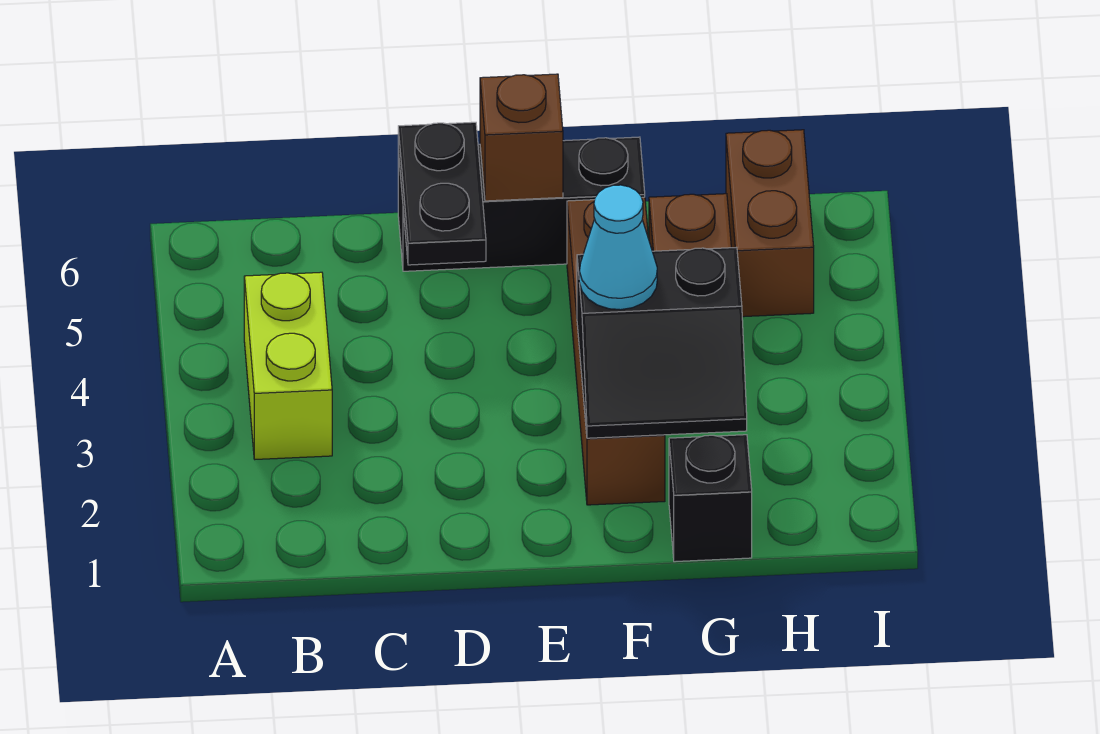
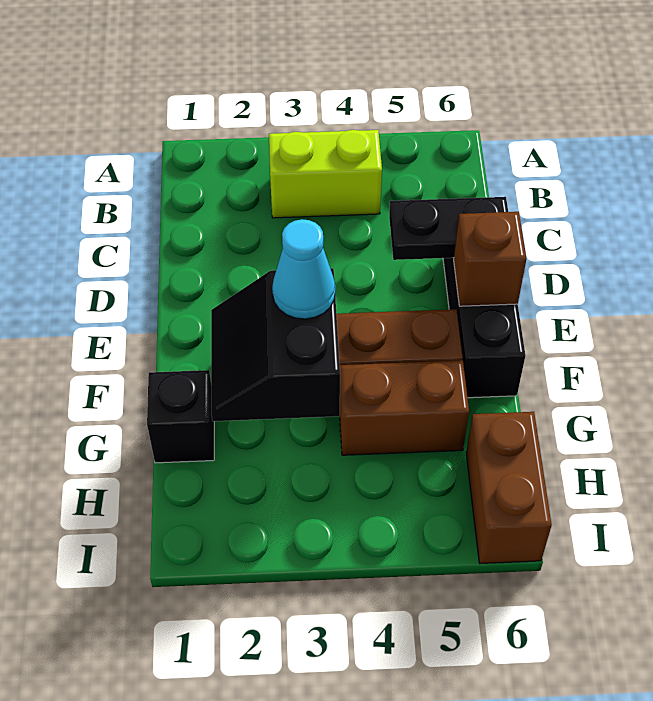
brown 1x2 brick [726,130,814,317] -> brown 1x2 brick turned to [466,412,552,563]

